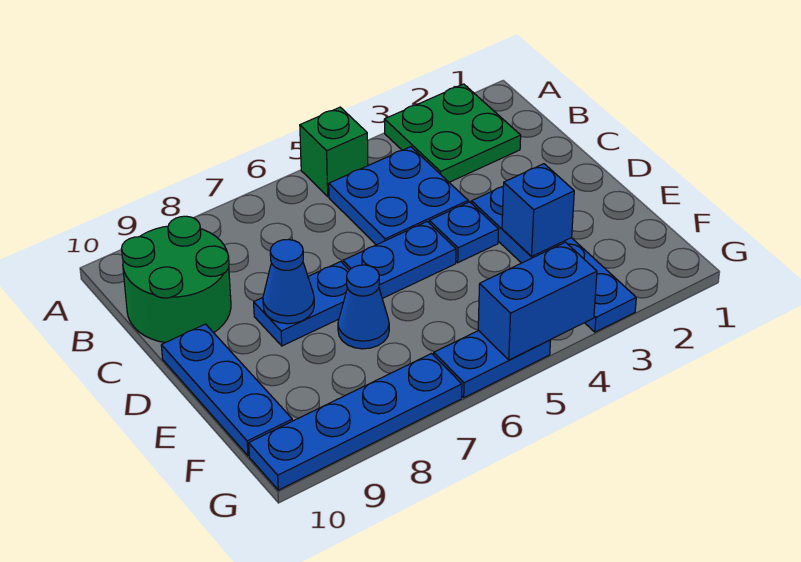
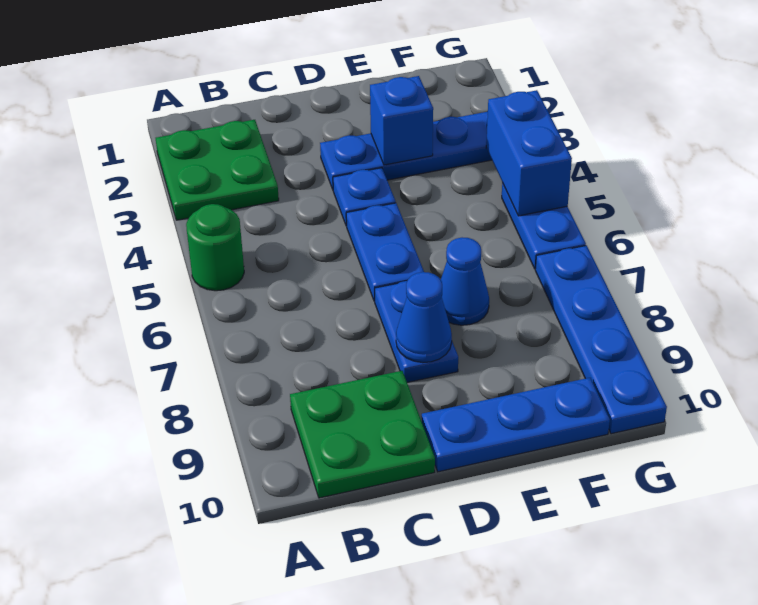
green 1x1 brick [300,107,368,197] -> green 1x1 round brick [186,204,244,291]
blue 2x2 plate [329,147,468,245] -> none
green 2x2 round brick [122,216,231,343] -> green 2x2 plate [290,371,435,498]

